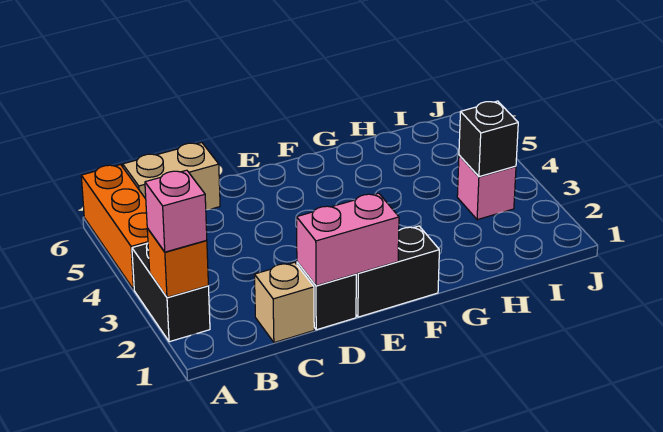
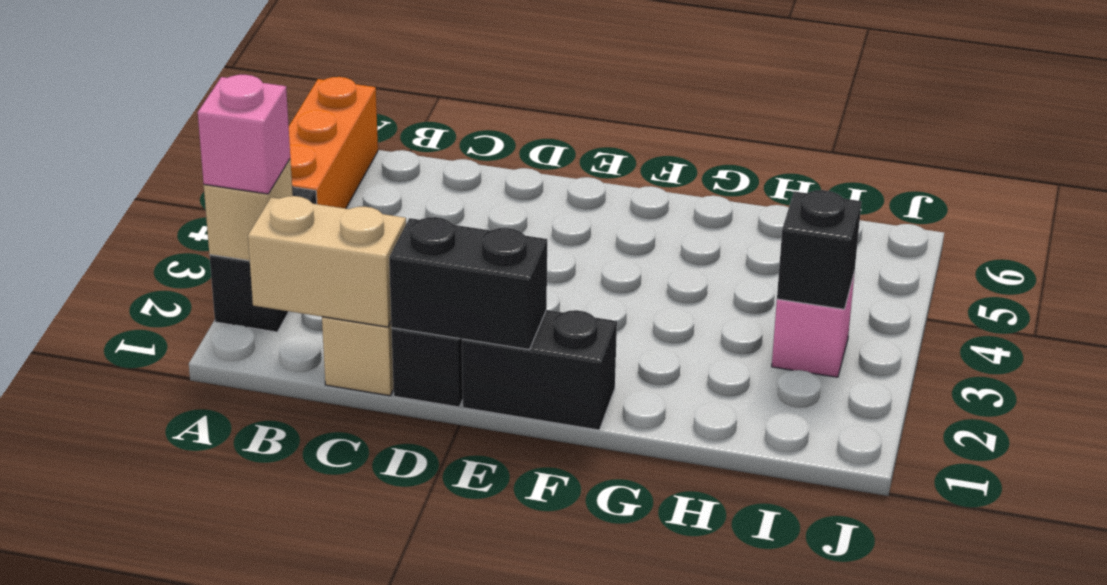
orange 1x1 brick [147,228,208,297] -> tan 1x1 brick [204,159,293,261]
tan 1x2 brick [123,143,220,210] -> tan 1x2 brick moved to [248,196,406,327]
pink 1x2 brick [296,193,399,286] -> black 1x2 brick [389,217,547,350]

